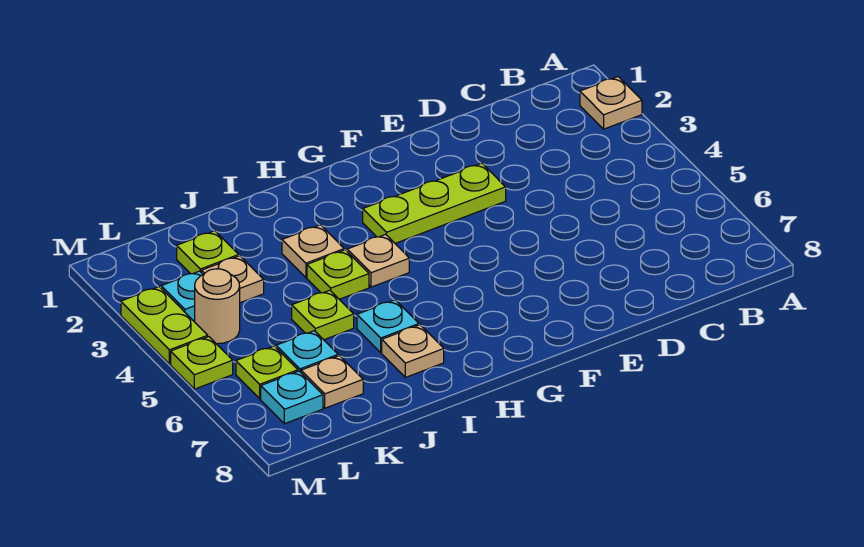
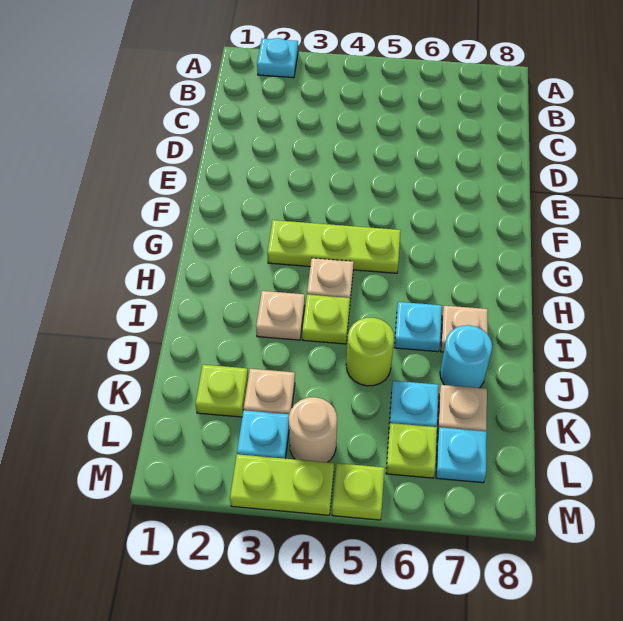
tan 1x1 plate [580,77,642,129] -> cyan 1x1 plate [257,38,298,78]
lime 1x3 plate [363,163,506,243] -> lime 1x3 plate turned to [267,220,401,273]
lime 1x1 plate [292,290,354,340] -> lime 1x1 round brick [346,317,394,386]
none -> cyan 1x1 round brick [440,325,492,388]

